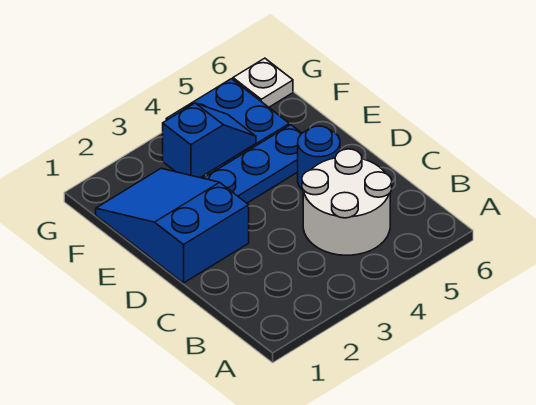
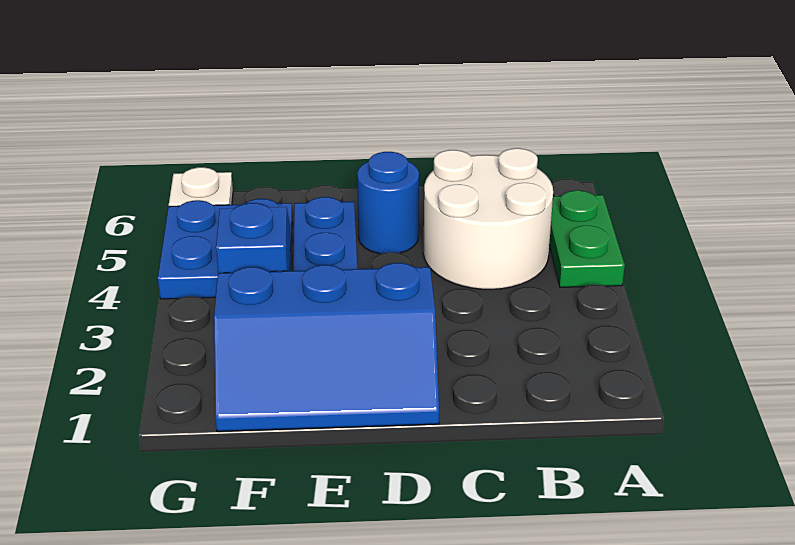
none -> green 1x2 plate [549,190,625,287]
blue 2x3 slope [96,168,249,283] -> blue 2x3 slope turned to [214,263,439,431]

